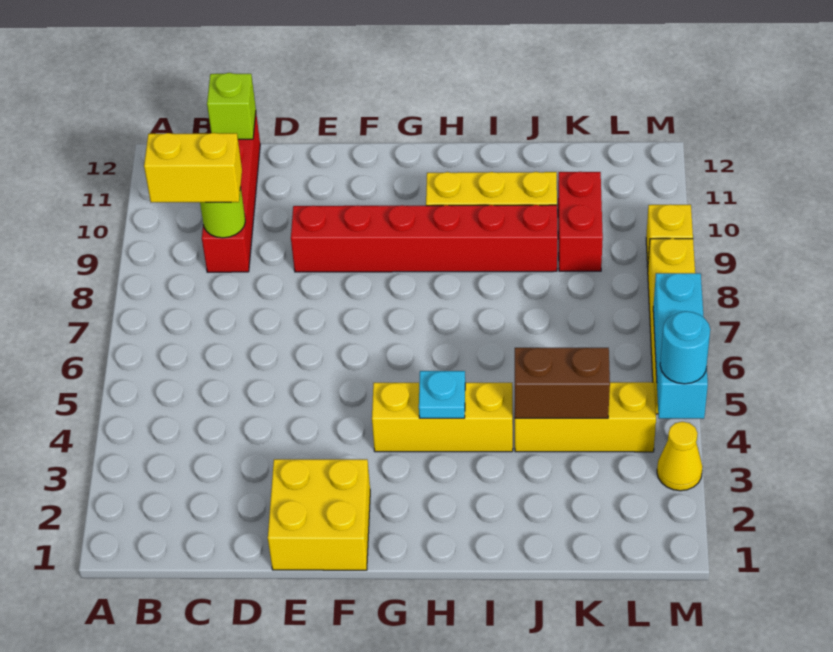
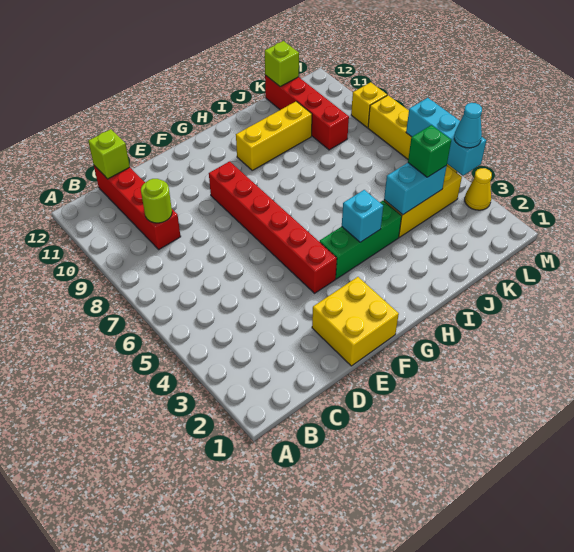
yellow 1x2 brick [144,133,242,202] -> none
red 1x6 brick [291,205,558,272] -> red 1x6 brick turned to [209,161,337,293]
yellow 1x3 brick [372,383,513,452] -> green 1x3 brick [320,201,402,279]
cyan 1x1 plate [419,371,465,418] -> cyan 1x1 brick [342,190,383,242]
brown 1x2 brick [515,348,610,418] -> cyan 1x2 brick [384,163,447,215]
none -> green 1x1 brick [408,125,451,177]
red 1x2 brick [558,172,603,271] -> red 1x4 brick [265,75,349,150]
none -> lime 1x1 brick [265,41,299,87]
cyan 1x1 round brick [660,311,710,384] -> cyan 1x1 cone [454,103,482,148]

